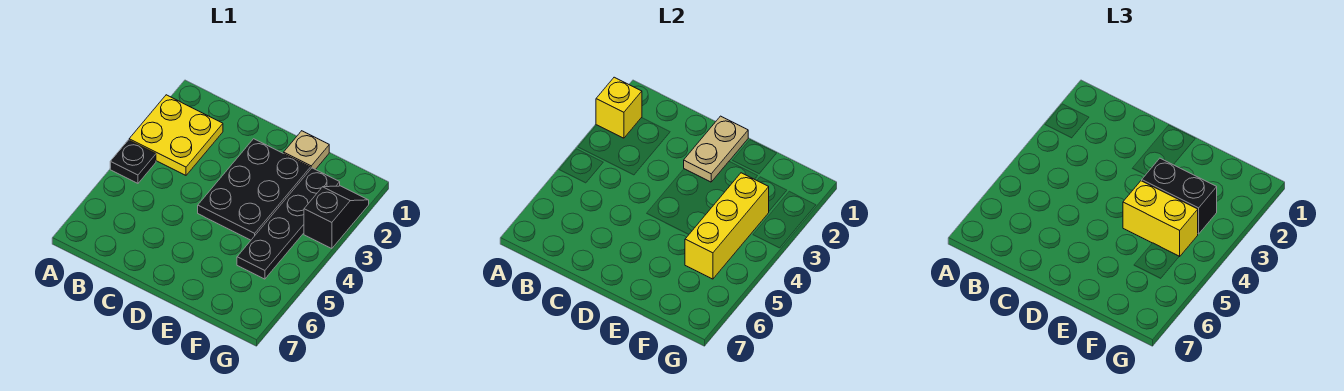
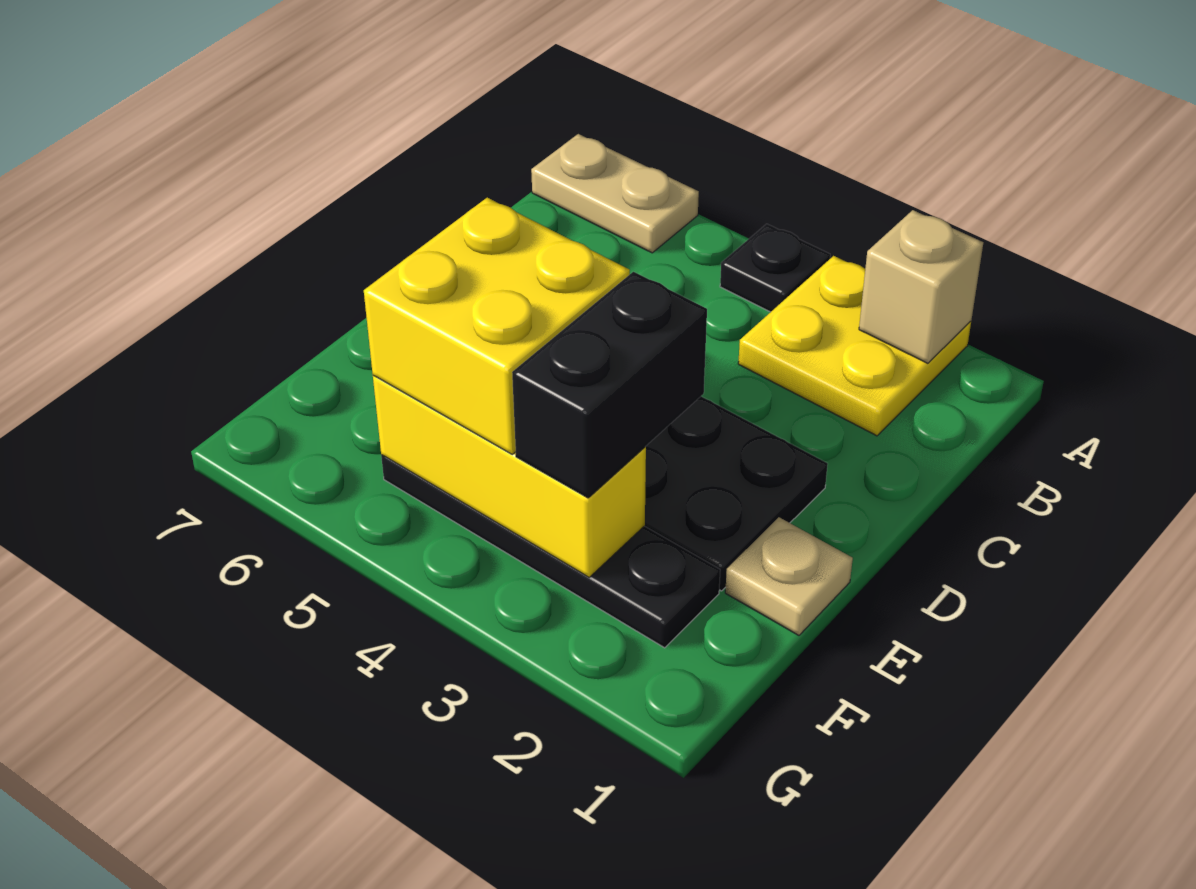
yellow 1x1 brick [596,77,642,138] -> tan 1x1 brick [859,210,983,363]
tan 1x2 plate [684,116,748,182] -> tan 1x2 plate moved to [531,134,699,253]
yellow 1x2 brick [1123,181,1198,257] -> yellow 2x2 brick [364,198,630,454]
black 1x2 slope [304,186,369,249] -> none

